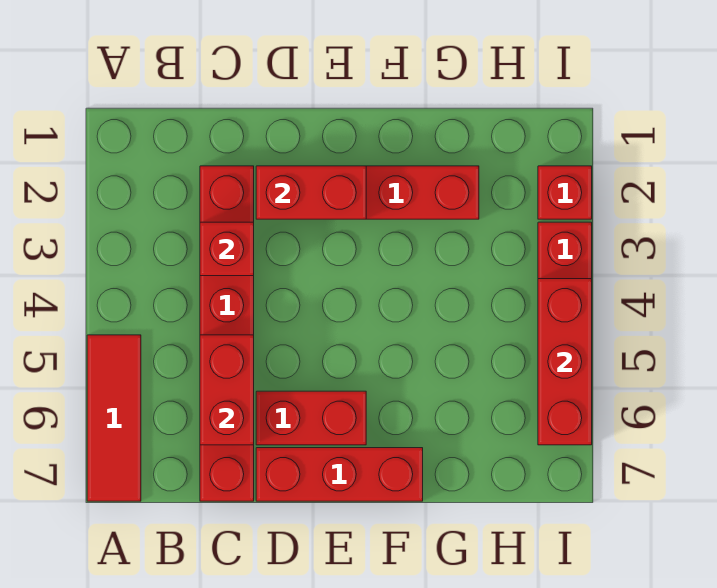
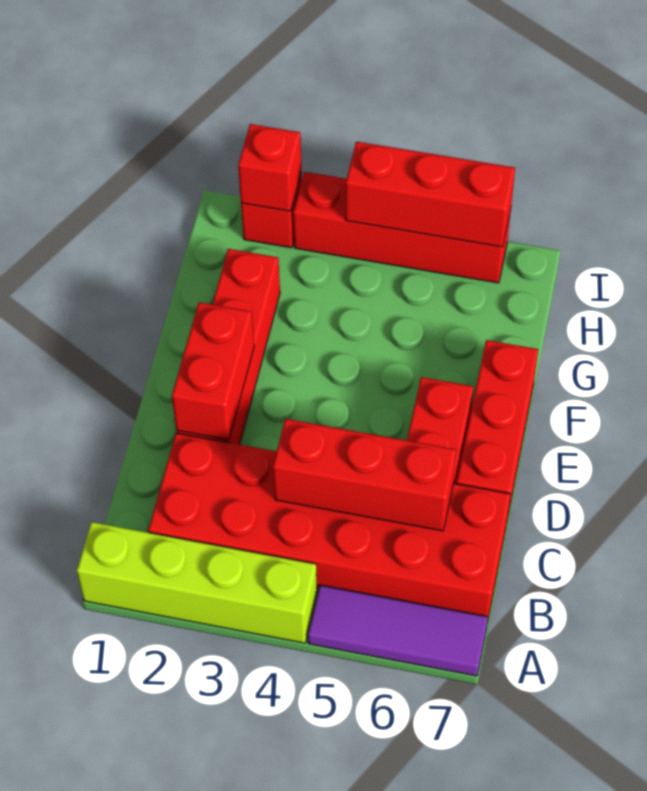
none -> lime 1x4 brick [77,522,317,643]
red 1x3 tile [87,335,141,501] -> purple 1x3 tile [308,585,488,676]
red 1x6 brick [200,166,254,501] -> red 2x6 brick [148,433,510,623]
red 1x1 brick [200,222,254,276] -> red 1x1 brick moved to [238,124,302,211]
red 1x2 brick [200,335,254,445] -> red 1x3 brick [273,419,456,531]

